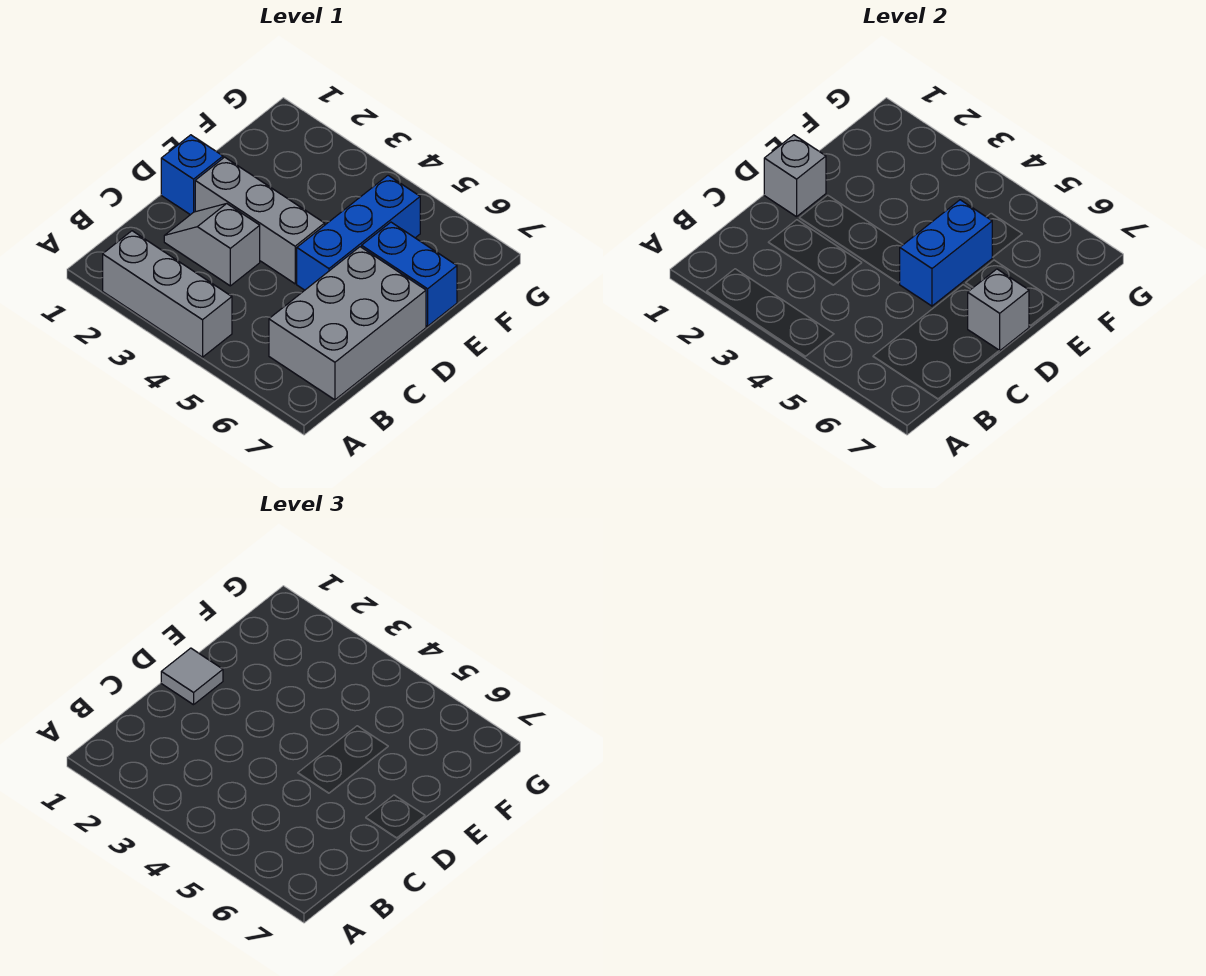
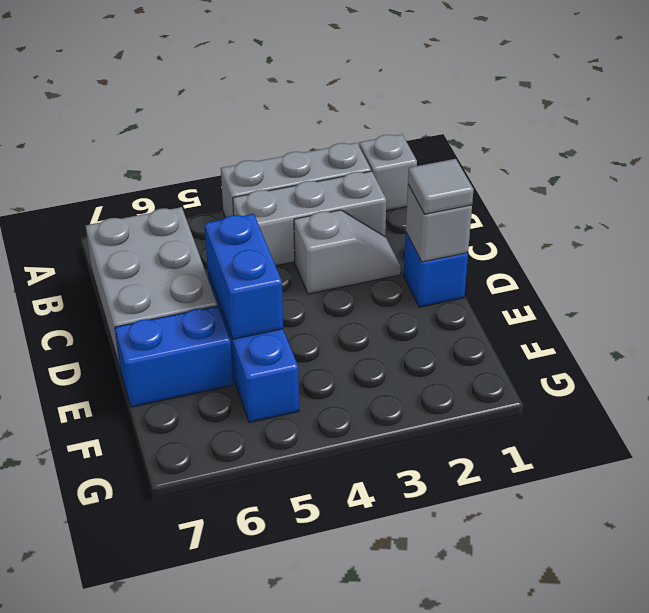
grey 1x3 brick [195,157,325,284] -> grey 1x3 brick moved to [233,171,387,266]
grey 1x1 brick [968,269,1029,351] -> grey 1x1 brick moved to [359,134,417,211]

